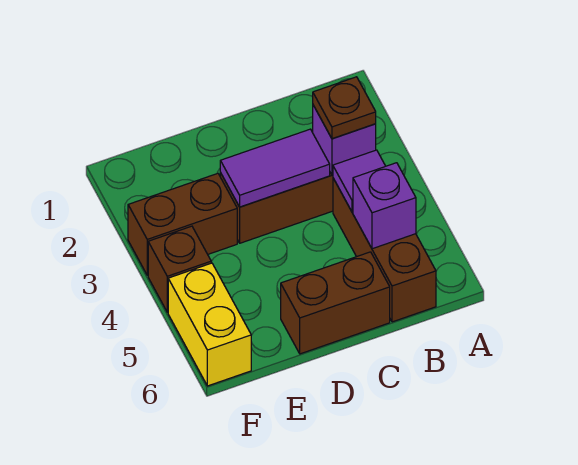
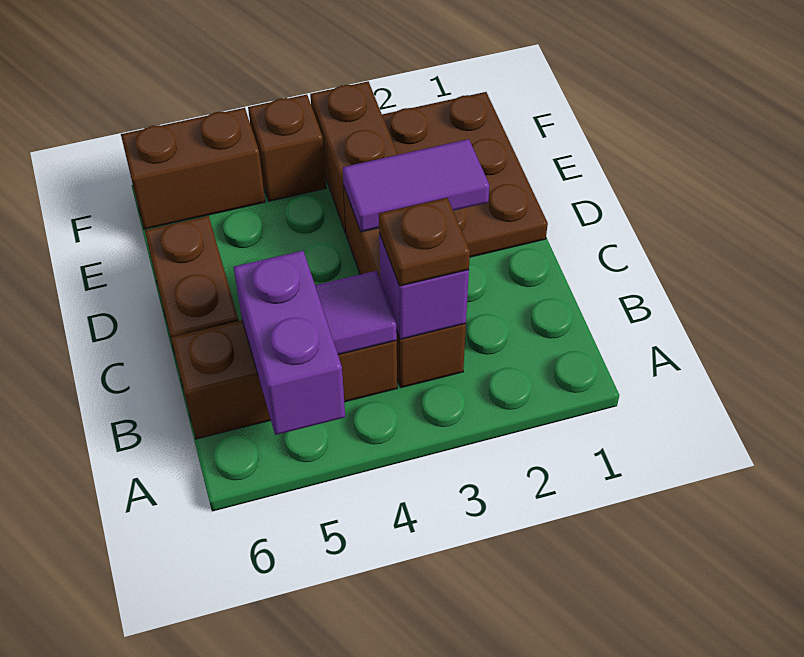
purple 1x1 brick [353,163,416,249] -> purple 1x2 brick [234,251,345,435]
purple 1x2 tile [220,129,330,207] -> purple 1x2 tile turned to [343,139,489,232]
none -> brown 2x3 plate [382,92,548,257]
yellow 1x2 brick [168,263,251,386] -> brown 1x2 brick [121,108,265,229]

